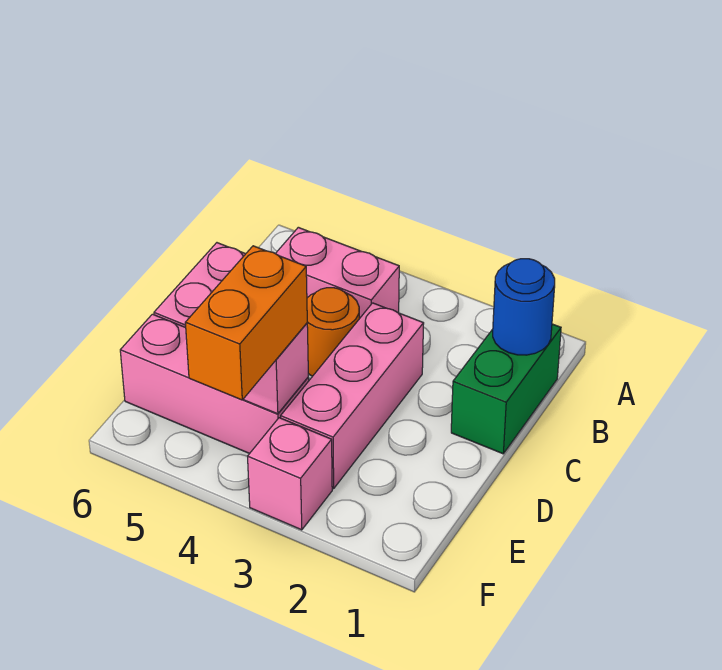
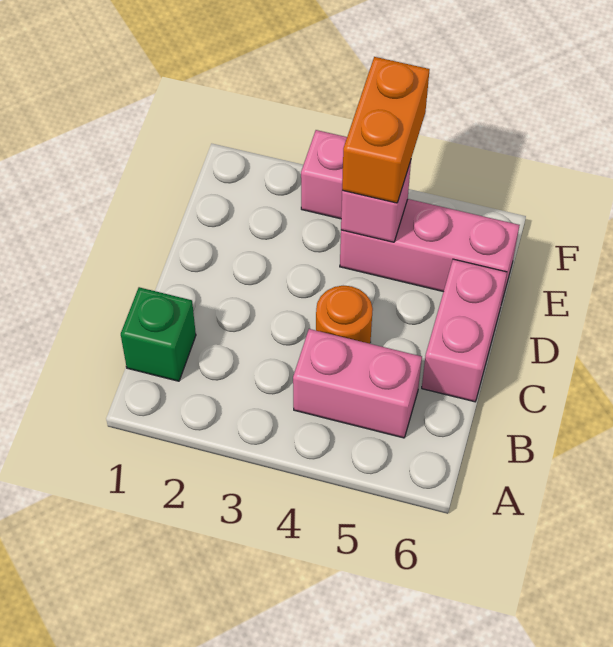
green 1x2 brick [451,324,561,454] -> green 1x1 brick [121,287,196,381]
blue 1x1 round brick [493,259,555,355] -> none
pink 1x3 brick [281,303,424,489] -> none

